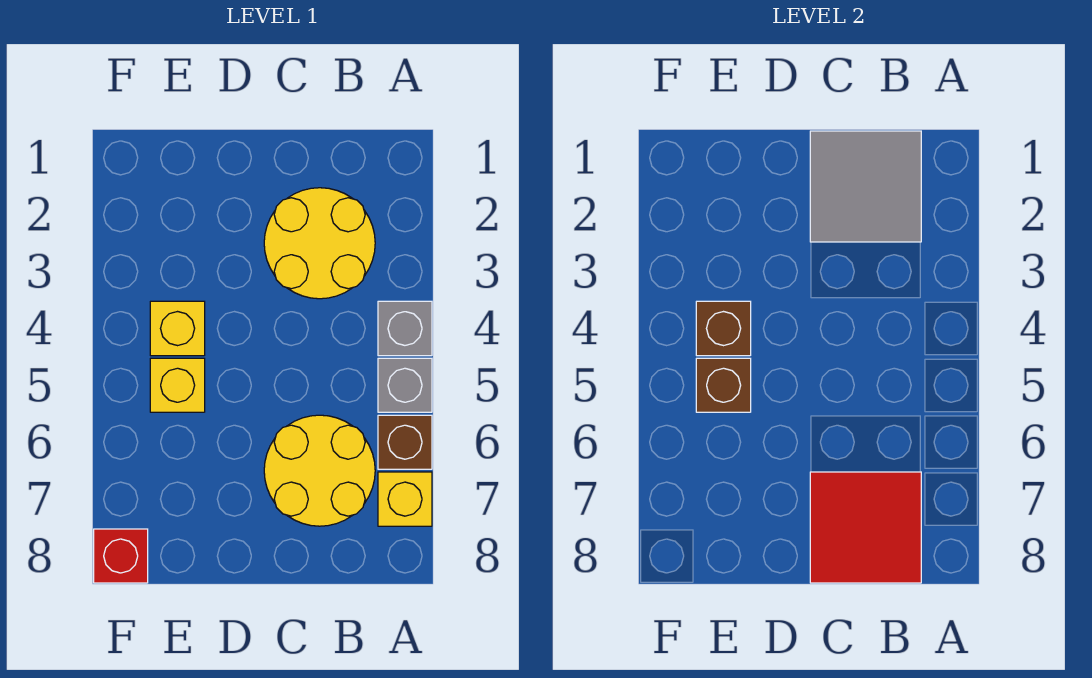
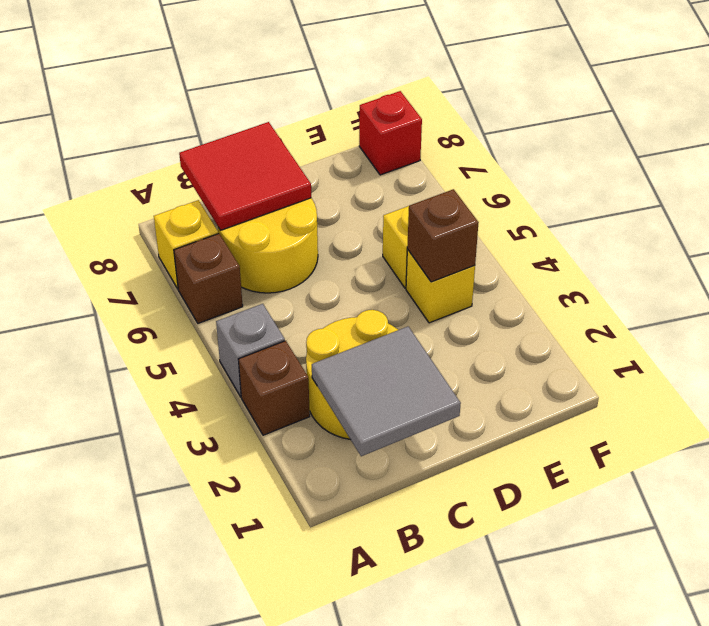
grey 1x1 brick [378,358,432,412] -> none
brown 1x1 brick [696,358,751,412] -> brown 1x1 brick moved to [238,341,310,435]

